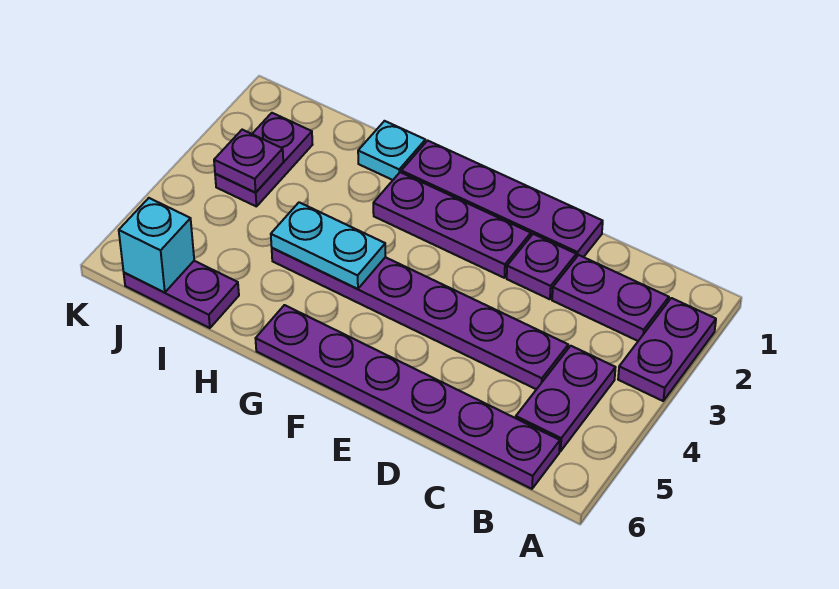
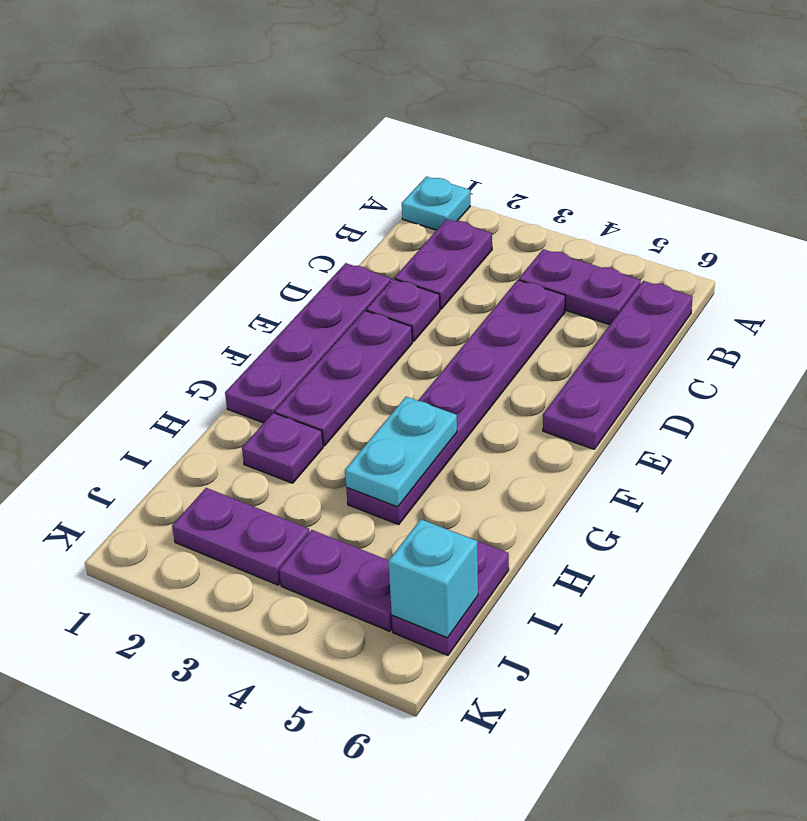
purple 1x2 plate [618,298,716,401] -> purple 1x2 plate moved to [279,530,392,631]
purple 1x6 plate [255,305,560,489] -> purple 1x4 plate [543,281,693,449]
cyan 1x1 plate [358,121,425,180] -> cyan 1x1 plate moved to [402,176,470,230]
purple 1x1 plate [214,130,283,193] -> purple 1x1 plate moved to [242,413,323,483]

